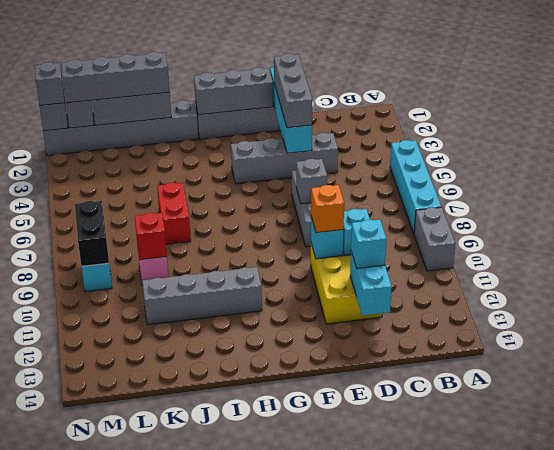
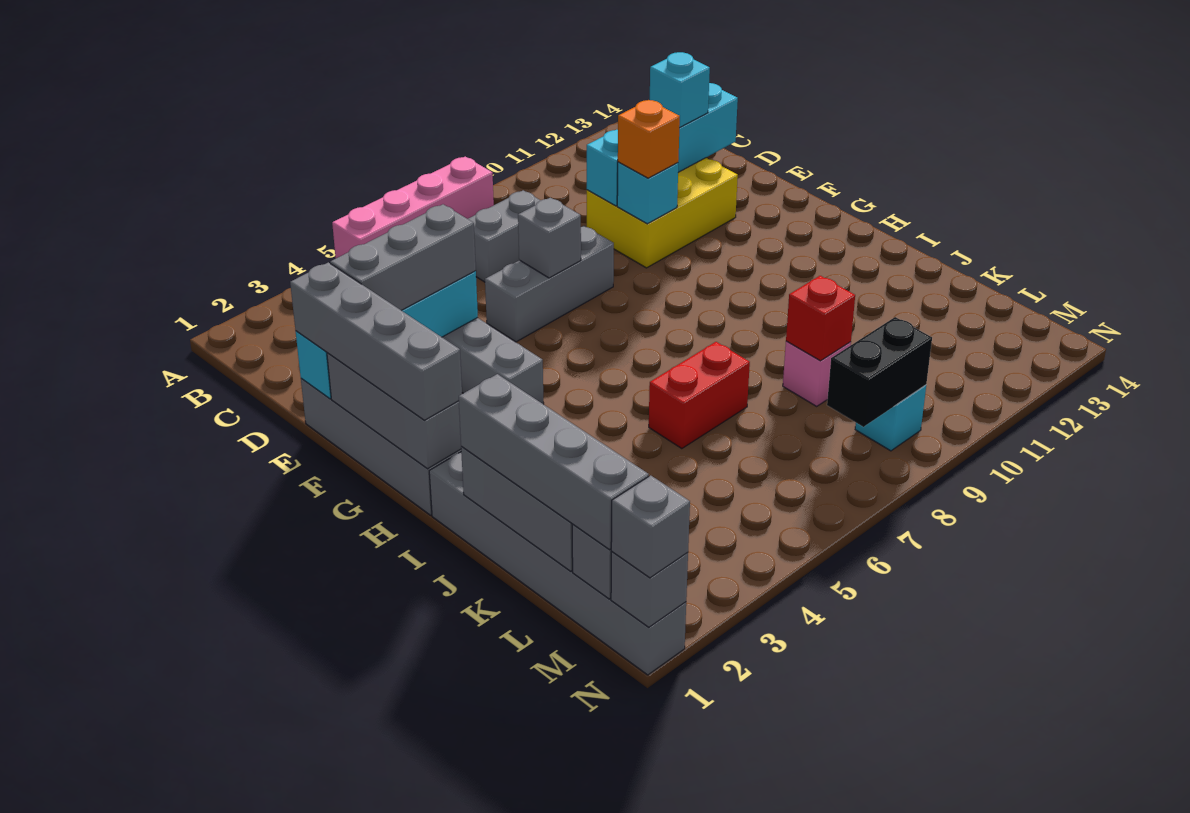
cyan 1x4 brick [390,140,441,233] -> pink 1x4 brick [332,157,494,258]
grey 1x2 brick [414,207,455,271] -> grey 1x2 brick moved to [468,190,540,282]
grey 1x4 brick [142,267,262,325] -> grey 1x4 brick moved to [290,262,462,420]

